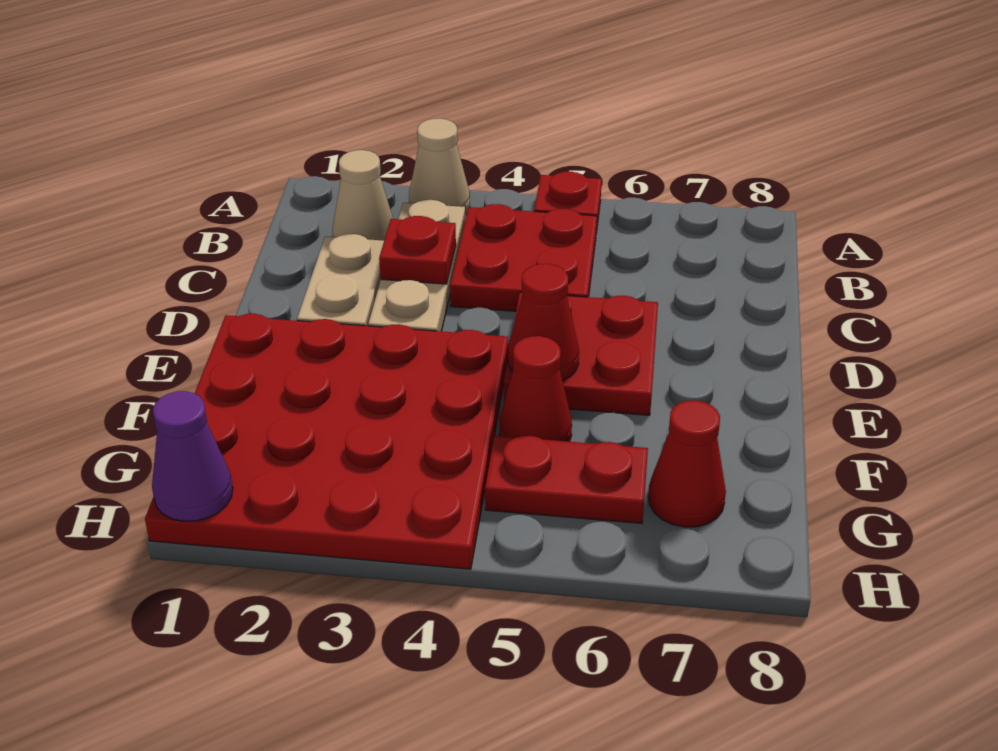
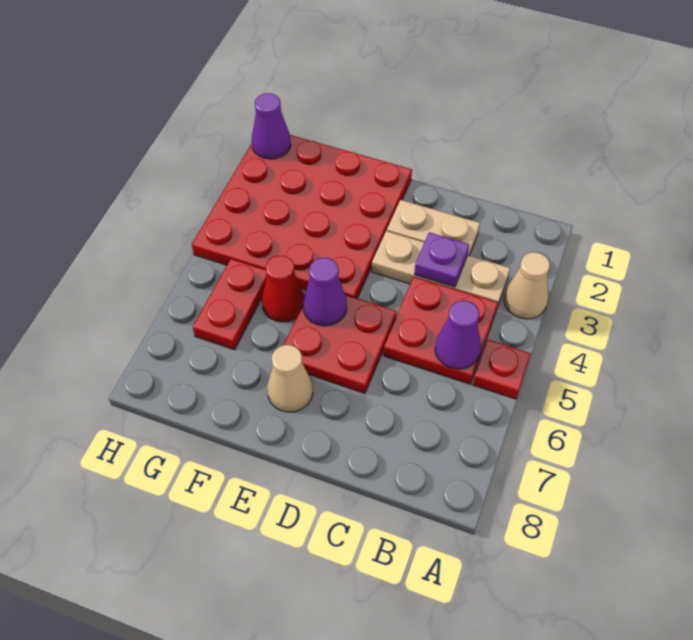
tan 1x1 cone [332,150,393,241] -> tan 1x1 cone moved to [267,345,313,412]
none -> purple 1x1 cone [435,301,481,369]
red 1x1 plate [379,216,456,284] -> purple 1x1 plate [414,232,470,287]
red 1x1 cone [508,264,579,381] -> purple 1x1 cone [303,258,347,326]
red 1x1 cone [648,400,726,527] -> none

